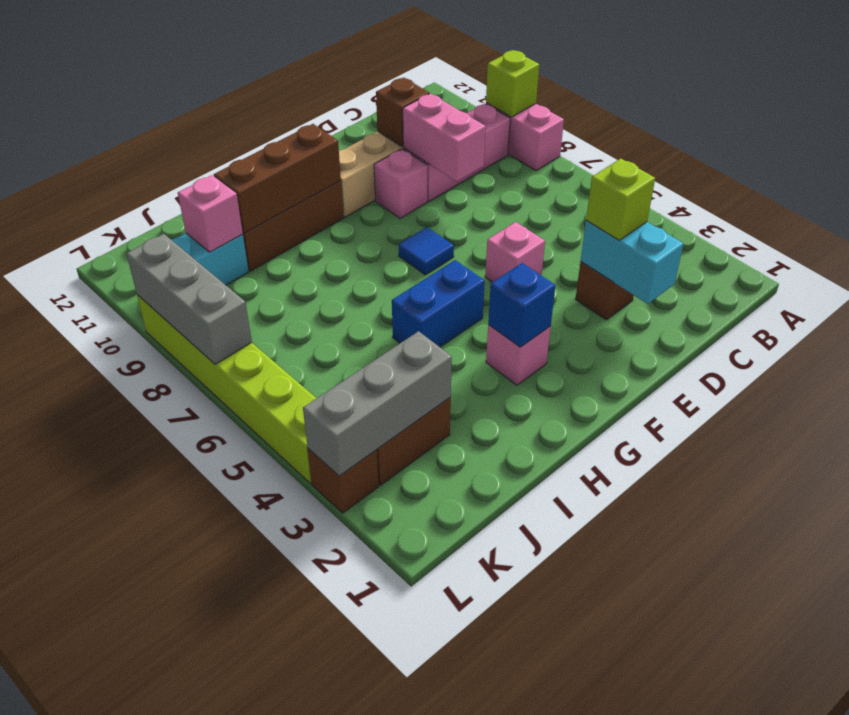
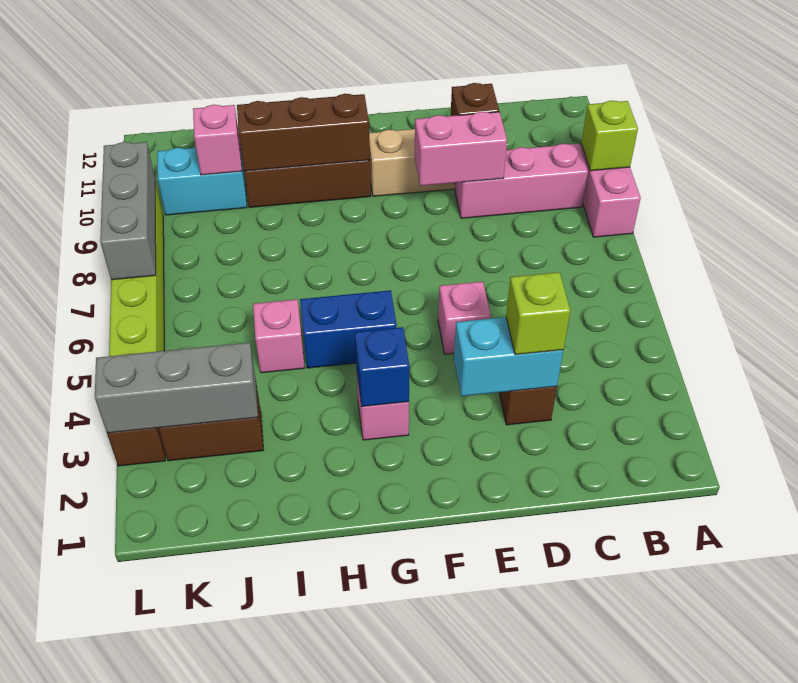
cyan 1x2 brick [581,221,683,304] -> cyan 1x2 brick turned to [454,317,563,396]
pink 1x2 brick [403,93,486,182] -> pink 1x2 brick turned to [415,112,507,186]
pink 1x1 brick [374,149,427,218] -> pink 1x1 brick moved to [253,299,305,373]
blue 1x1 tile [399,227,454,275] -> none

